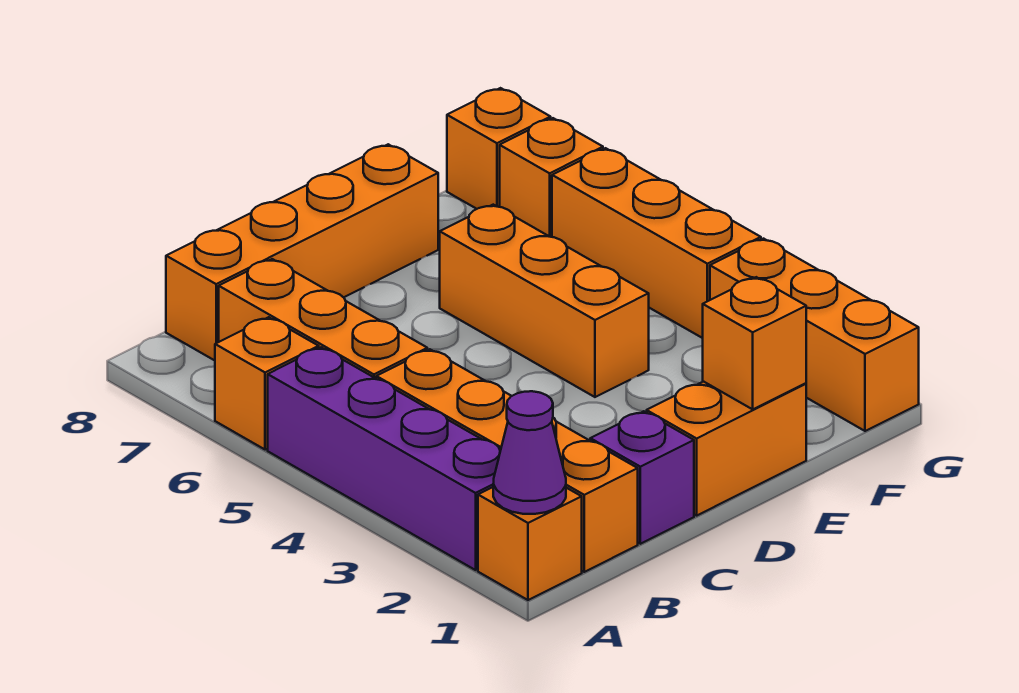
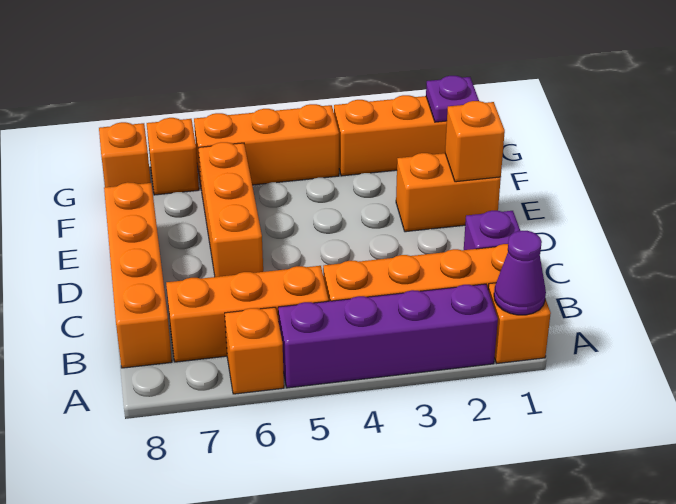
orange 1x2 brick [647,381,806,516] -> orange 1x2 brick turned to [396,153,501,232]
orange 1x3 brick [440,205,649,397] -> orange 1x3 brick turned to [198,142,263,277]
none -> purple 1x1 plate [426,76,479,122]

